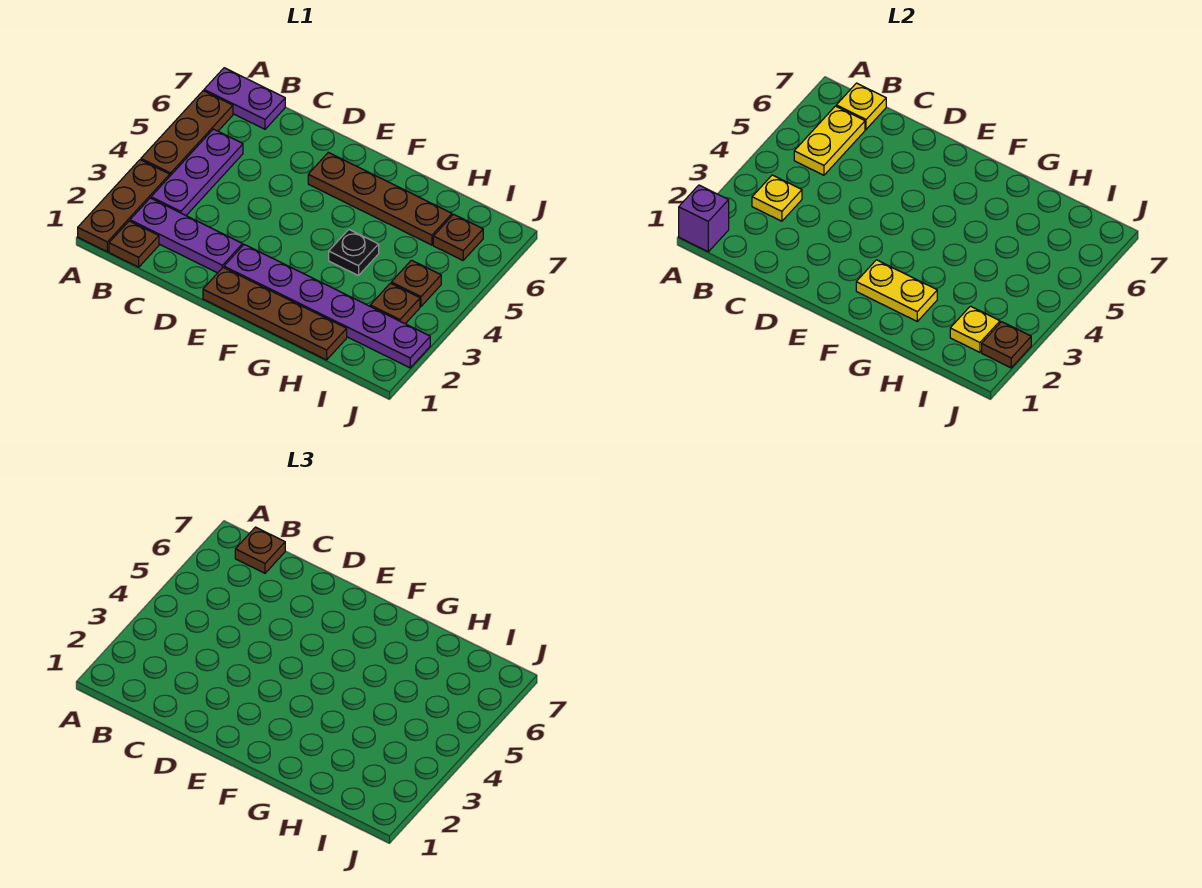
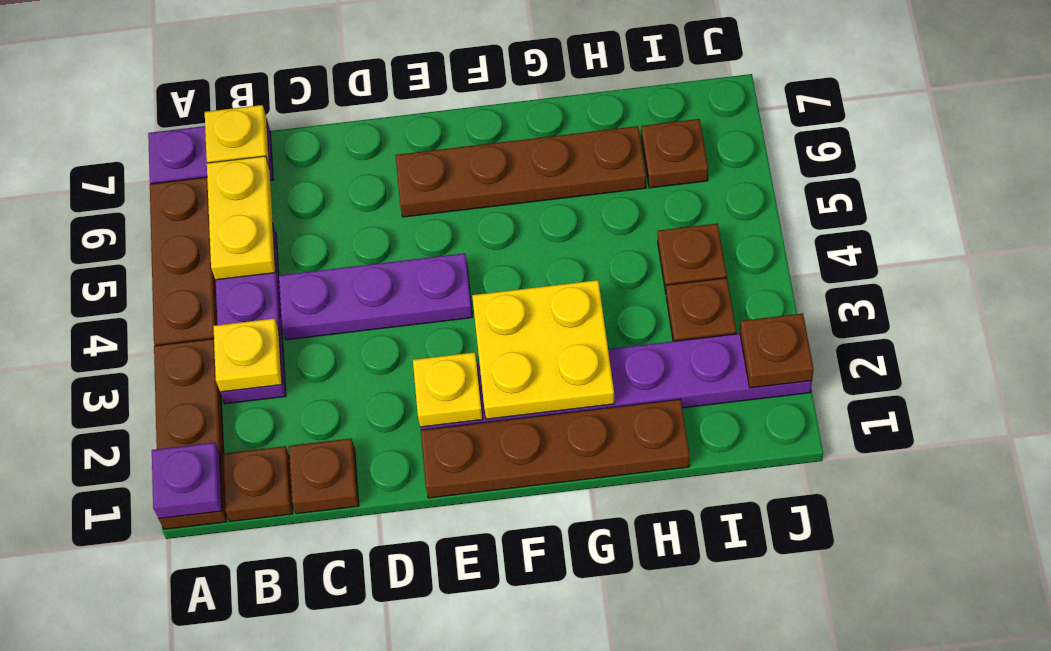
purple 1x1 brick [679,185,729,252] -> purple 1x1 plate [152,442,222,519]
purple 1x3 plate [130,198,243,273] -> purple 1x3 plate moved to [279,253,473,340]
brown 1x1 plate [235,527,285,573] -> brown 1x1 plate moved to [289,439,359,514]
yellow 1x2 plate [856,260,937,321] -> yellow 2x2 plate [472,280,615,419]
black 1x1 plate [329,230,379,276] -> none
yellow 1x1 plate [950,306,1000,352] -> yellow 1x1 plate moved to [413,352,483,427]

